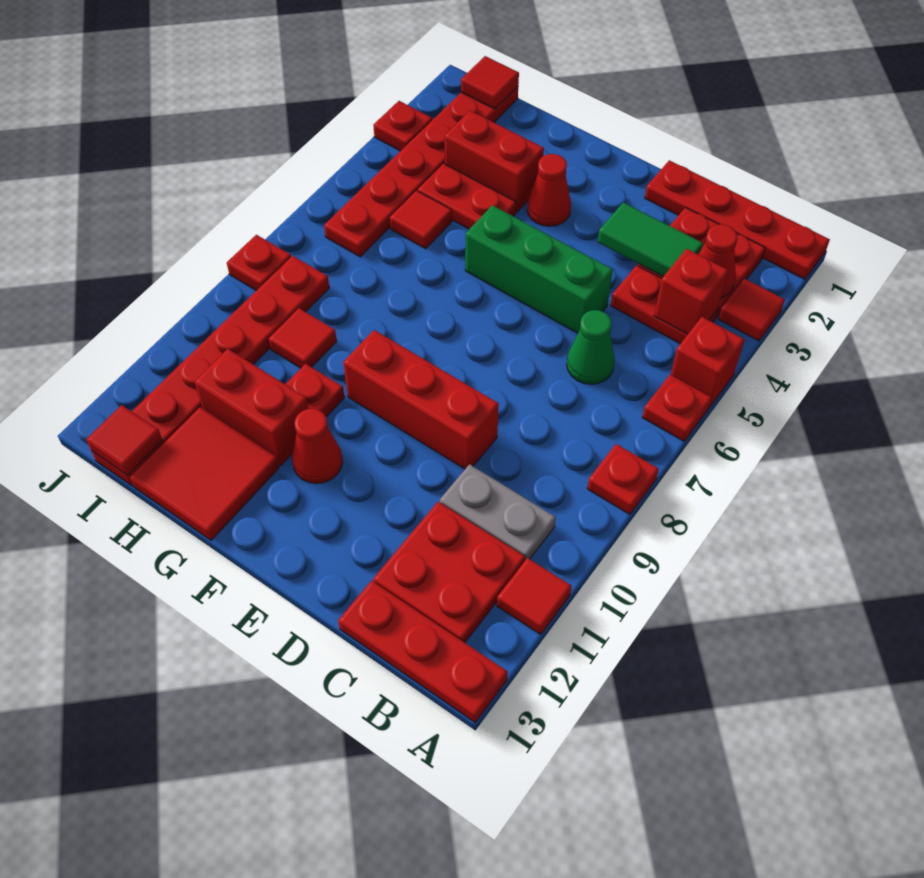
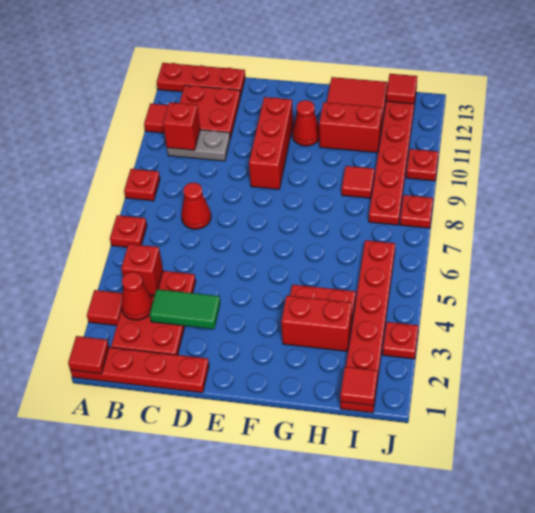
red 1x1 brick [671,317,745,406] -> red 1x1 brick moved to [163,102,200,150]
green 1x1 cone [567,310,615,384] -> none
green 1x3 brick [465,205,613,333] -> none
red 1x3 brick [343,330,499,469] -> red 1x3 brick turned to [249,97,293,189]
red 1x1 cone [527,154,571,226] -> red 1x1 cone moved to [181,183,211,229]
red 1x1 plate [285,363,344,417] -> red 1x1 plate moved to [406,149,438,181]
red 1x1 tile [390,191,452,249] -> red 1x1 tile moved to [68,336,109,374]

